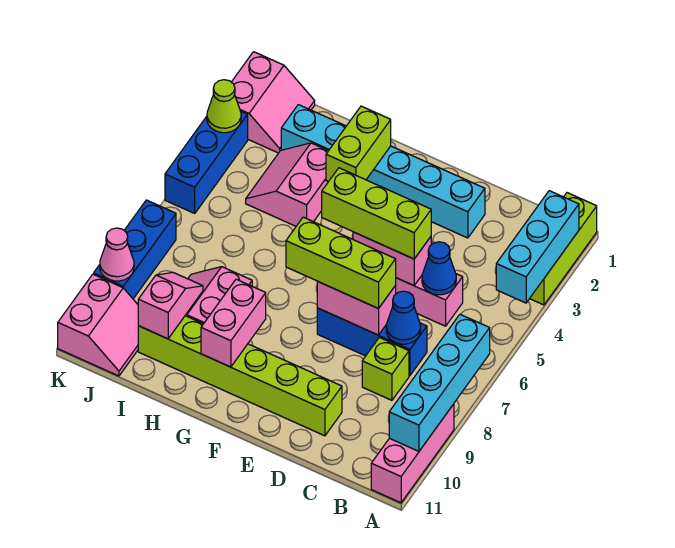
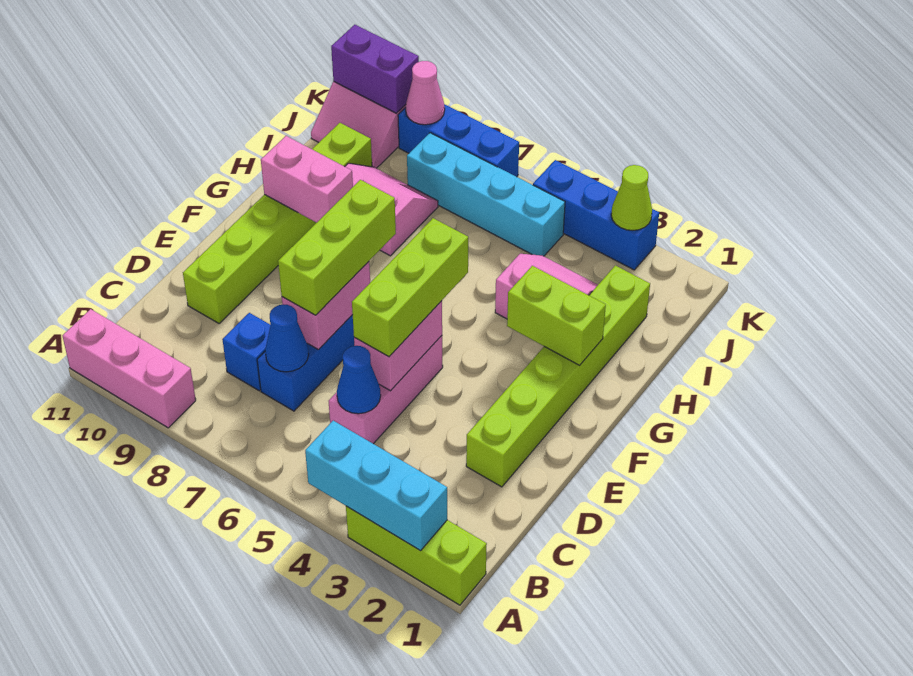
cyan 1x4 brick [389,314,490,451] -> cyan 1x4 brick moved to [407,133,565,256]
lime 1x1 brick [362,337,409,400] -> blue 1x1 brick [222,313,271,391]
cyan 1x6 brick [281,105,485,238] -> lime 1x6 brick [466,265,650,487]
pink 1x2 slope [138,272,203,339] -> none
pink 2x2 slope [232,52,315,153] -> none
none -> purple 1x2 brick [331,25,419,113]

